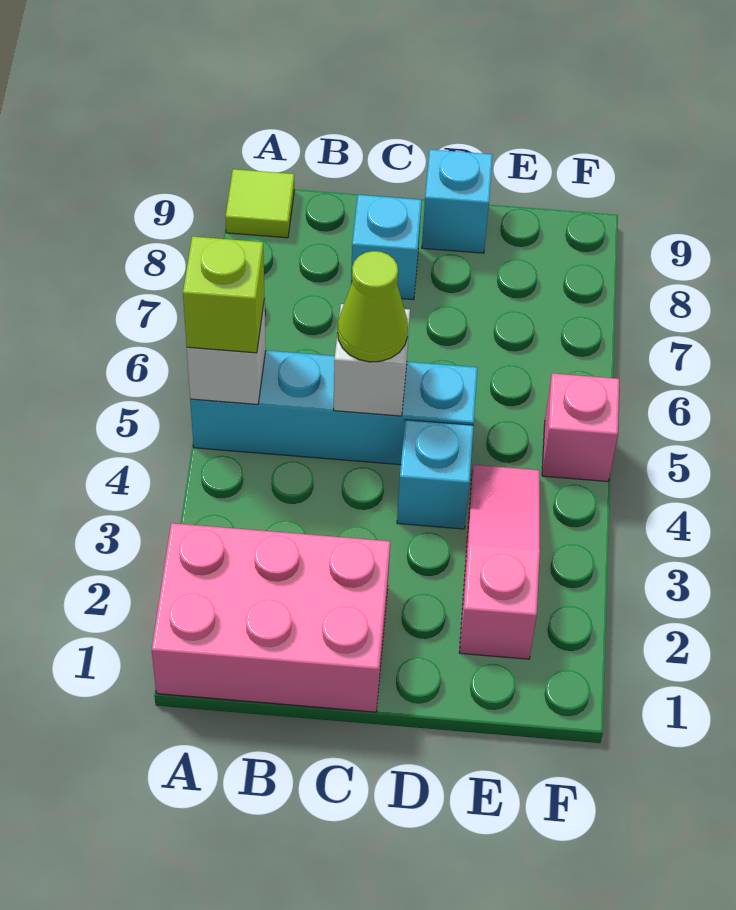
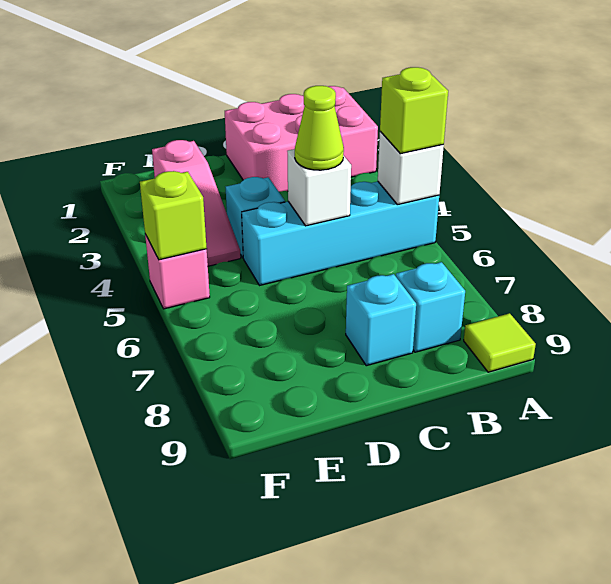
cyan 1x1 brick [422,149,492,253] -> cyan 1x1 brick moved to [396,262,465,352]
none -> lime 1x1 brick [140,171,207,260]

